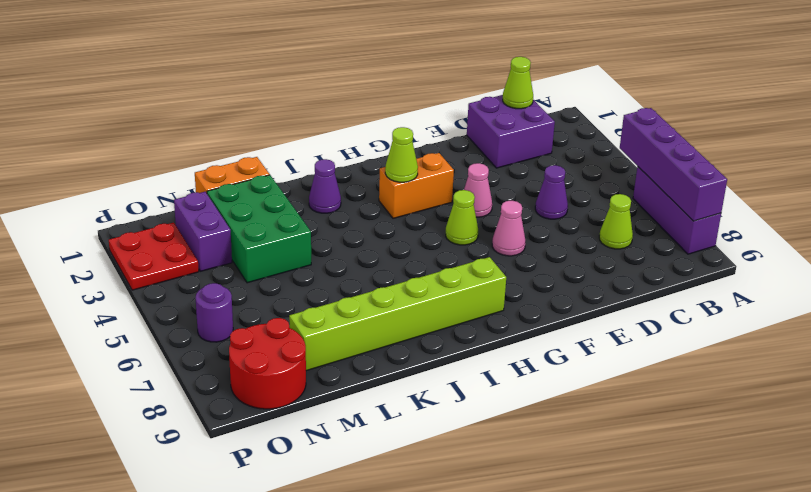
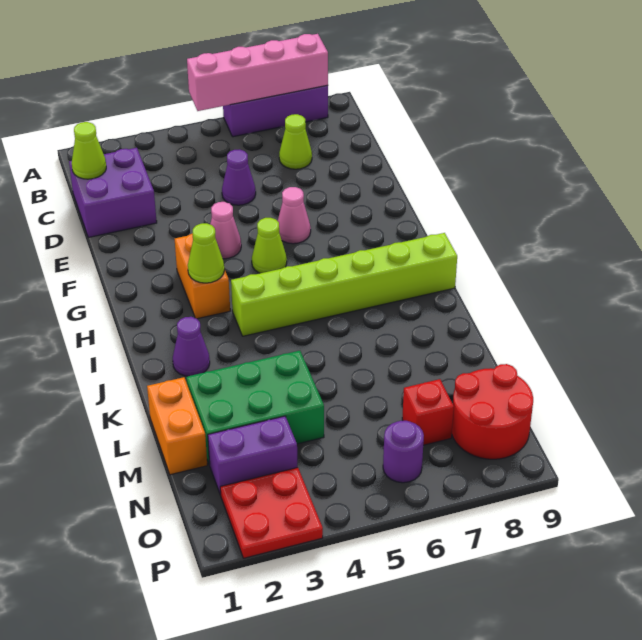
purple 1x4 brick [620,108,727,221] -> pink 1x4 brick [187,34,328,111]
lime 1x6 brick [289,257,506,371] -> lime 1x6 brick turned to [231,233,457,336]
none -> red 1x1 brick [402,379,454,445]

